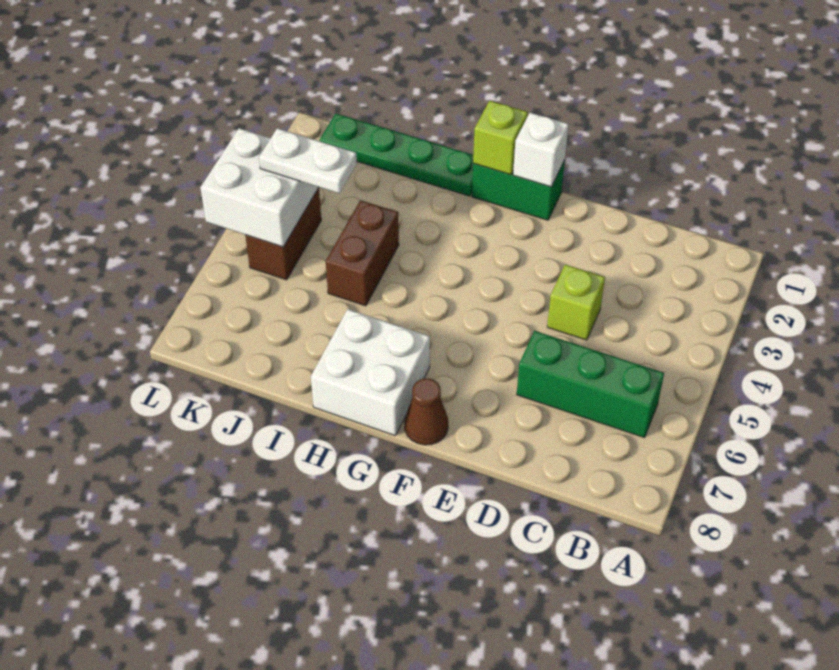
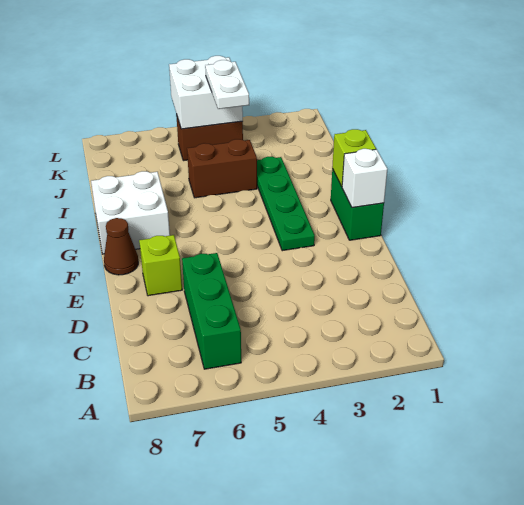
lime 1x1 brick [547,265,605,340] -> lime 1x1 brick moved to [139,235,182,296]
green 1x4 plate [320,114,473,196] -> green 1x4 plate moved to [257,156,315,251]

